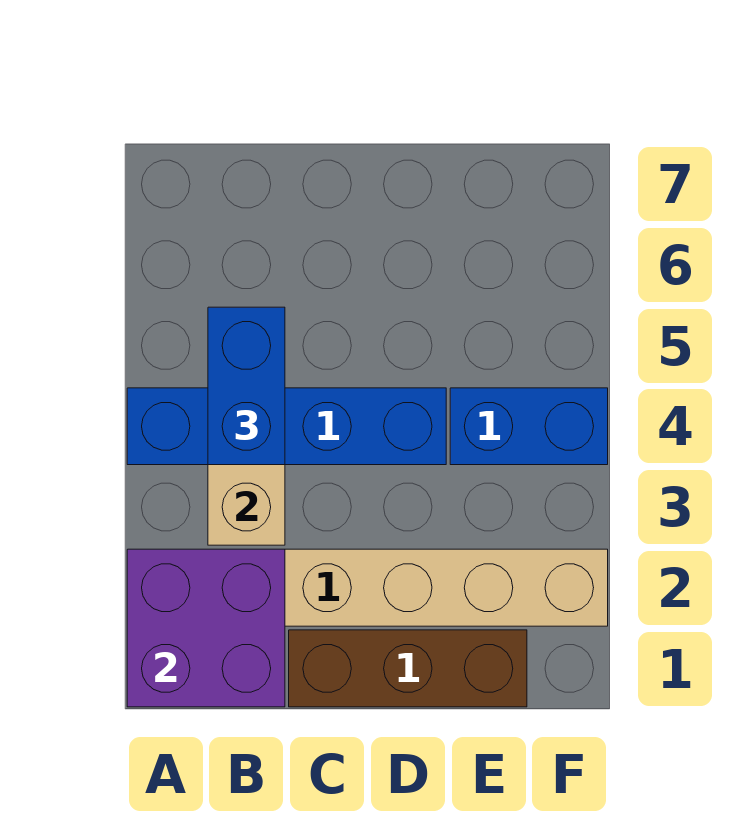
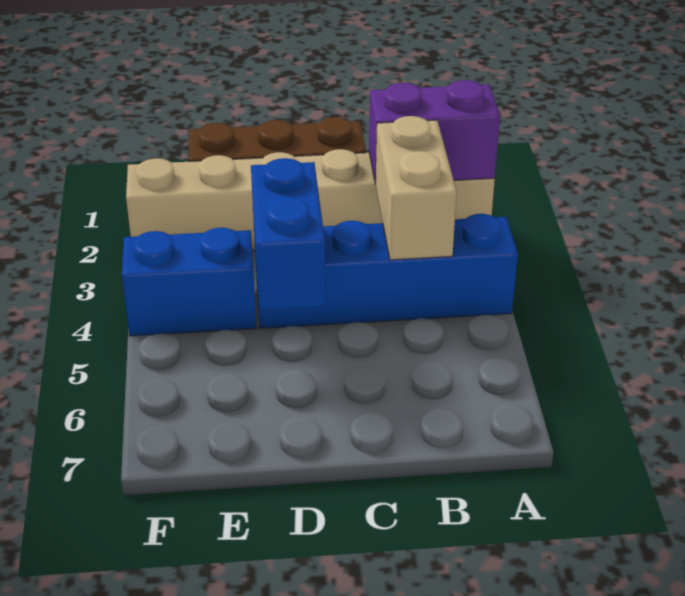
purple 2x2 brick [127,549,285,707] -> purple 1x2 brick [369,80,500,184]
blue 1x2 brick [208,307,285,465] -> blue 1x2 brick moved to [251,158,326,310]

